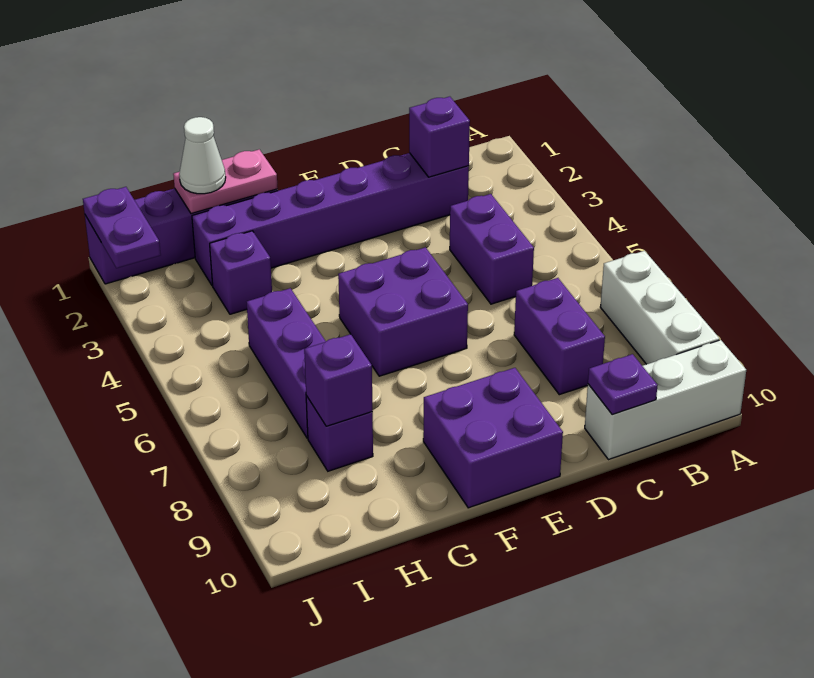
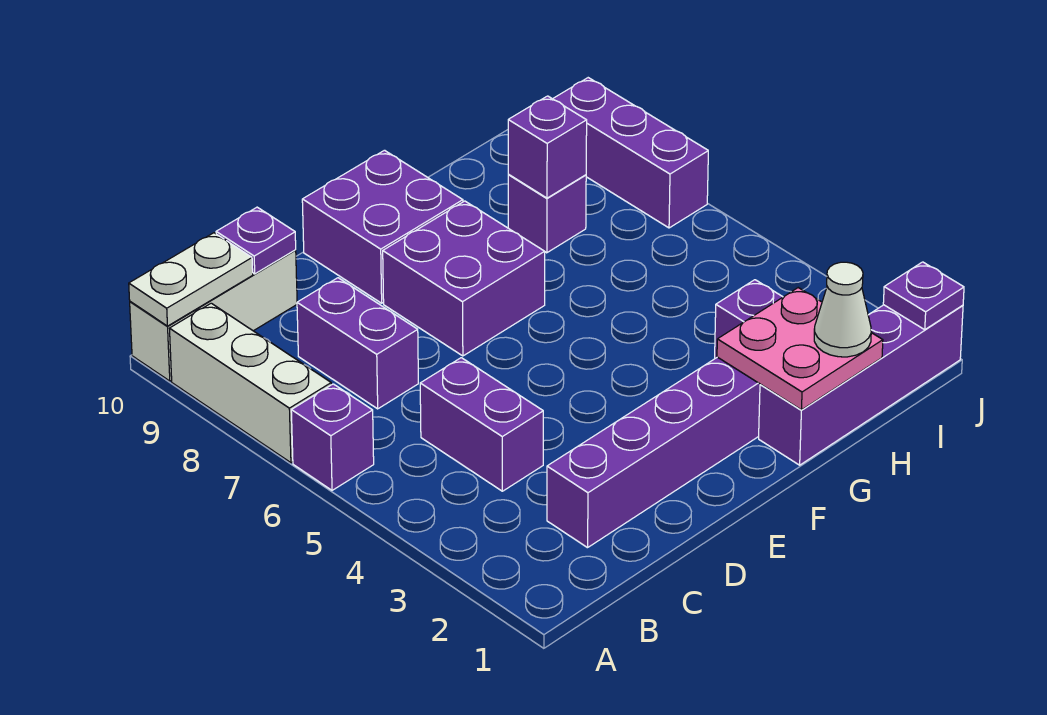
none -> white 1x2 plate [129,233,253,326]
purple 1x1 brick [409,97,470,177] -> purple 1x1 brick moved to [291,384,374,490]
purple 2x2 brick [338,247,468,376] -> purple 2x2 brick moved to [383,201,545,356]
pink 1x2 plate [173,149,278,214] -> pink 2x2 plate [717,288,883,410]
purple 1x3 brick [247,288,326,438] -> purple 1x3 brick moved to [553,78,708,228]
purple 1x2 plate [83,187,161,268] -> purple 1x1 plate [883,262,964,330]

